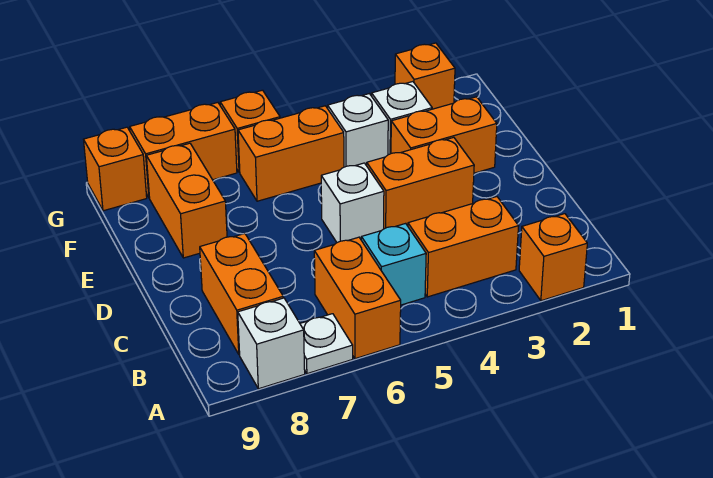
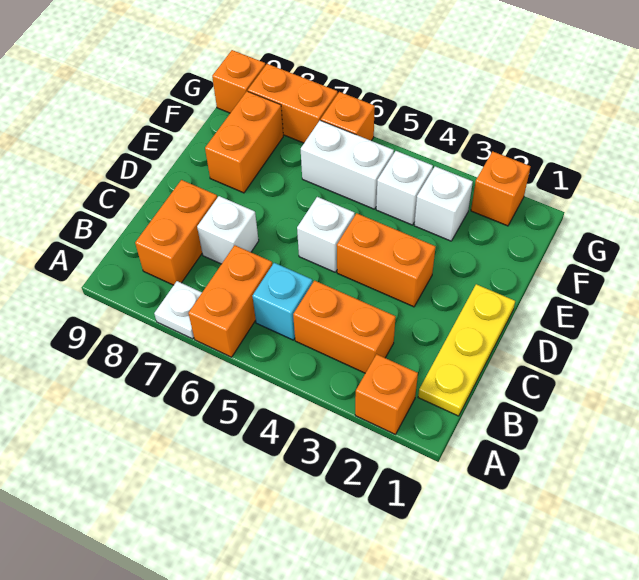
white 1x1 brick [238,298,305,389] -> white 1x1 brick moved to [197,196,259,264]
none -> yellow 1x3 plate [418,284,515,416]
orange 1x2 brick [391,97,497,173] -> none
orange 1x2 brick [238,106,344,201] -> white 1x2 brick [301,120,394,209]

